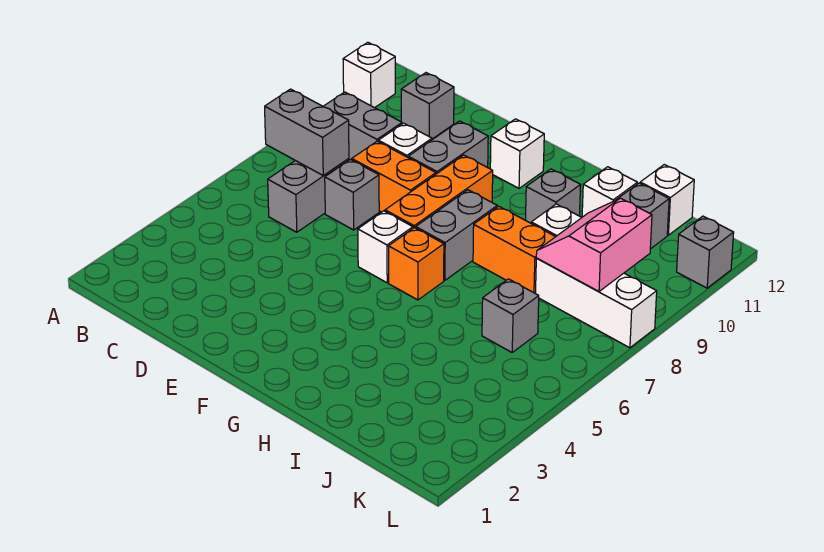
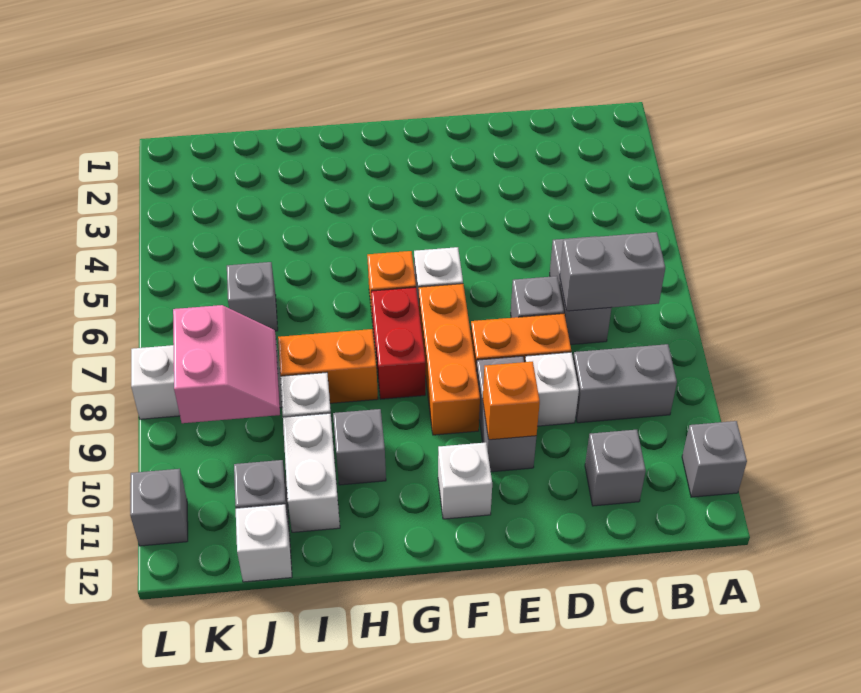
white 1x1 brick [343,42,395,108] -> grey 1x1 brick [682,421,747,497]
none -> orange 1x1 brick [483,362,540,440]
grey 1x2 brick [416,190,497,280] -> red 1x2 brick [371,287,426,399]
white 1x1 brick [582,167,637,217] -> white 1x2 brick [283,413,340,532]

